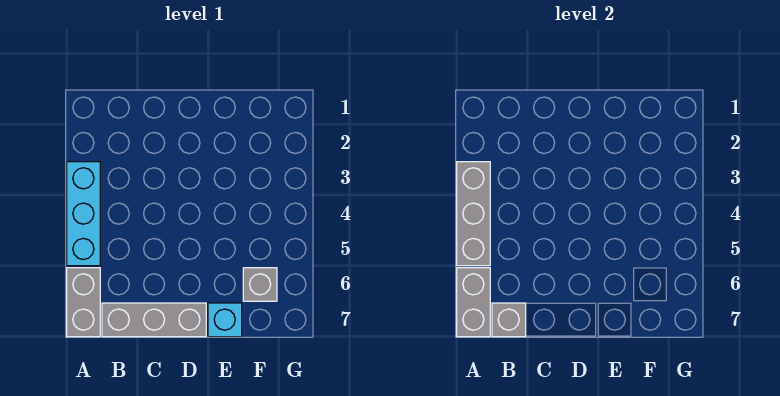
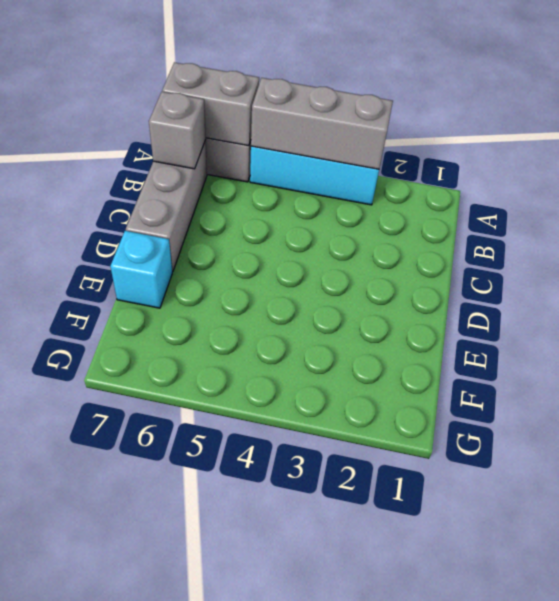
grey 1x1 brick [243,268,277,301] -> none

